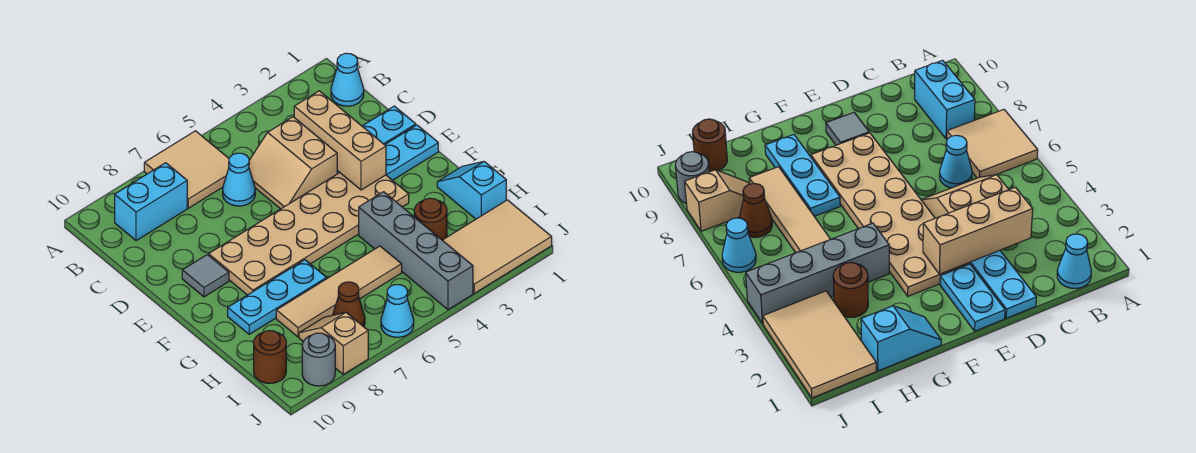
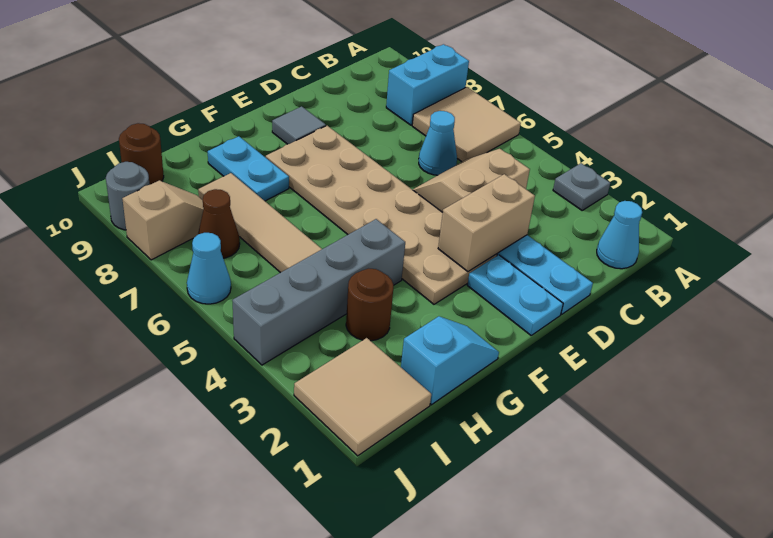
none -> grey 1x1 plate [553,163,610,210]
cyan 1x2 brick [115,163,187,241] -> cyan 1x2 brick turned to [386,44,469,125]
tan 1x3 brick [294,91,386,190] -> tan 1x2 brick [438,174,535,272]
cyan 1x3 plate [228,260,327,334] -> cyan 1x2 plate [208,136,289,201]
tan 2x3 tile [443,200,552,293] -> tan 2x2 tile [294,338,431,456]

